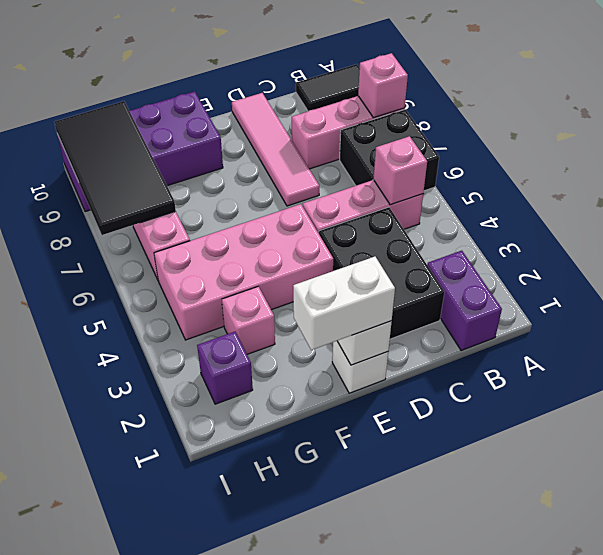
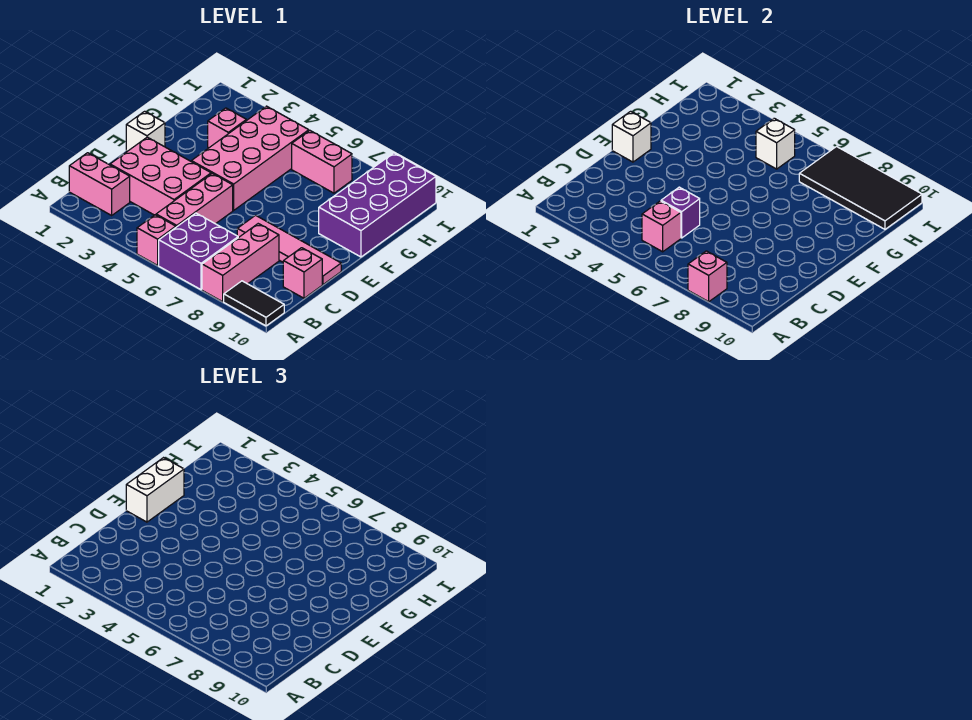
none -> pink 1x1 brick [137,215,176,265]
black 2x2 brick [340,110,439,191] -> purple 2x2 brick [159,213,238,290]
black 1x2 tile [296,64,360,111] -> black 1x2 tile turned to [224,281,284,326]
purple 1x2 brick [427,251,502,351] -> pink 1x2 brick [69,153,130,215]
black 2x3 brick [319,207,444,339] -> pink 2x3 brick [110,137,211,215]
none -> pink 1x1 brick [283,248,322,298]
purple 1x1 brick [197,332,253,404] -> purple 1x1 brick moved to [661,187,700,238]
none -> white 1x1 brick [756,118,795,169]

